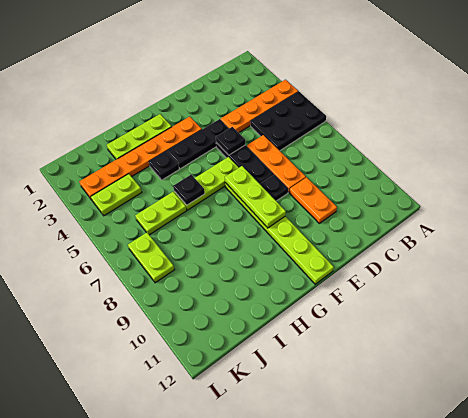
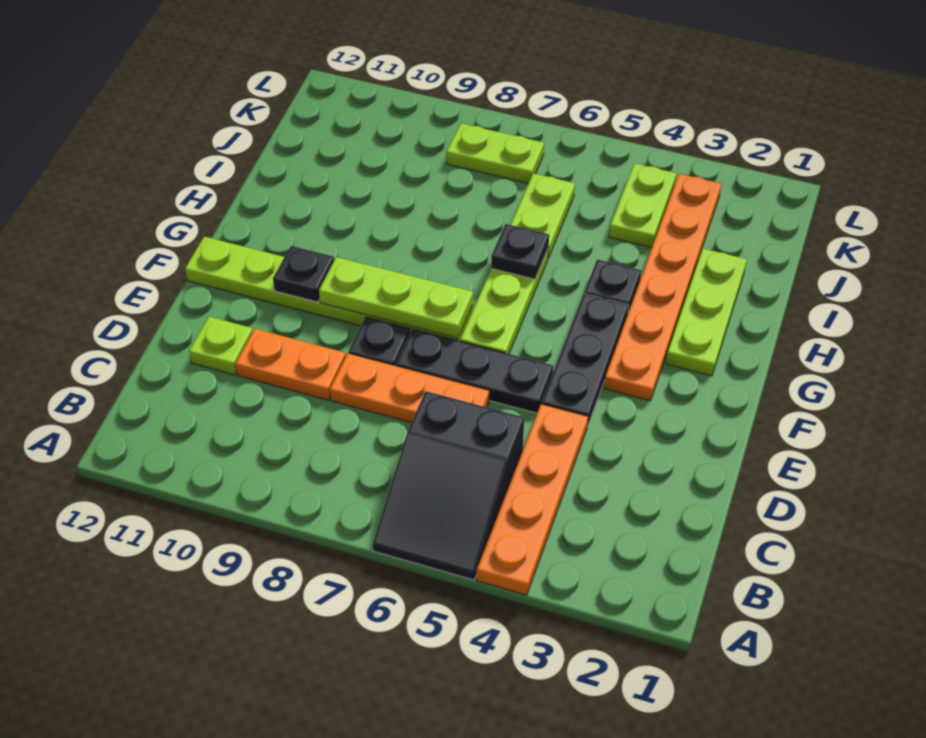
black 2x3 plate [251,92,326,151] -> black 2x3 slope [373,391,524,580]
none -> lime 1x1 plate [189,317,253,375]
black 1x1 plate [216,127,245,155] -> black 1x1 plate moved to [273,246,334,302]

